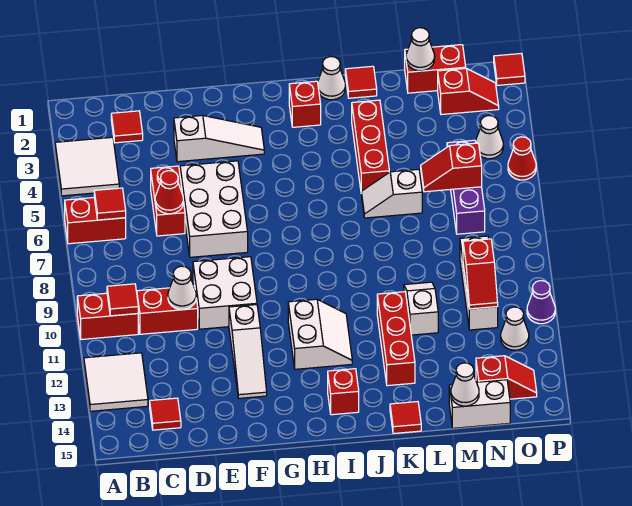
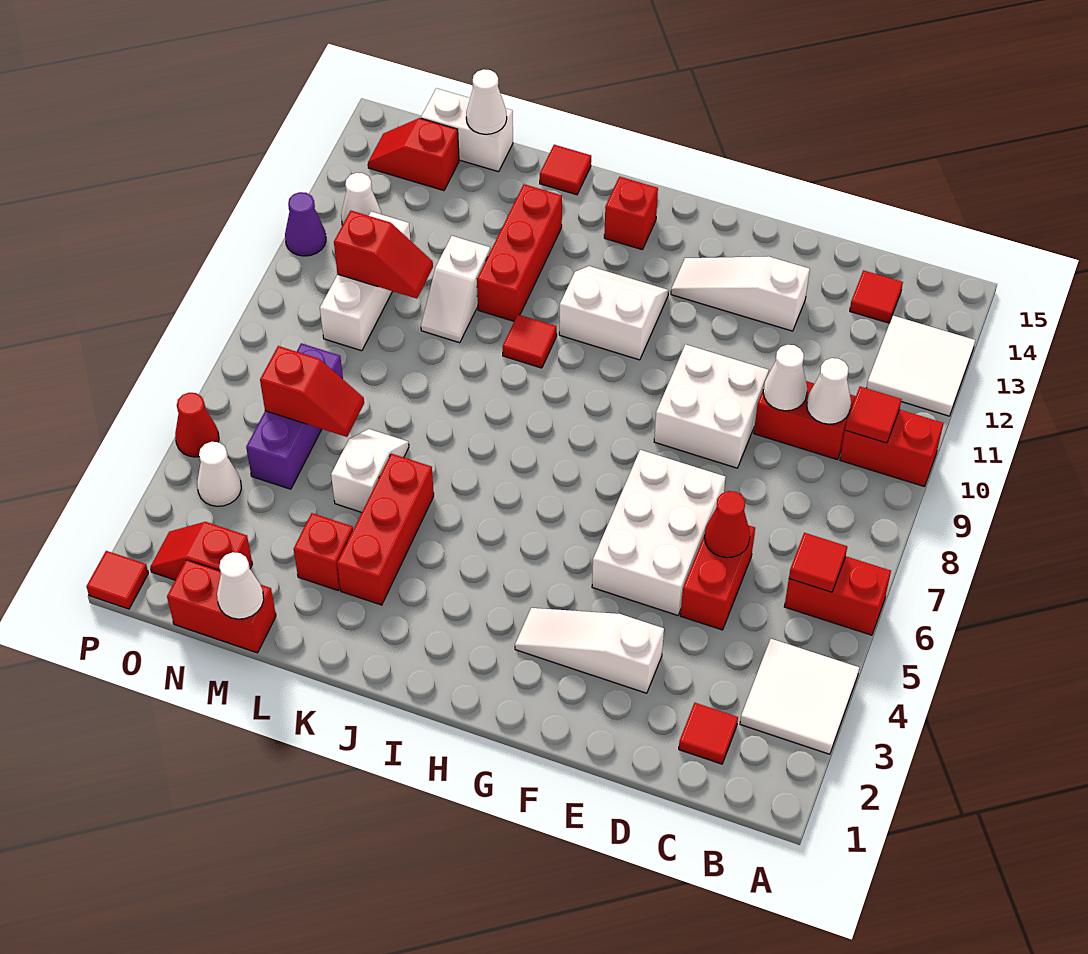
white 1x3 slope [229,305,267,398] -> white 1x3 slope turned to [671,256,810,331]
white 2x2 slope [288,299,352,369] -> white 2x2 slope turned to [559,266,669,360]
red 1x1 brick [289,81,321,127] -> red 1x1 brick moved to [294,513,353,591]
white 1x1 cone [318,57,346,100] -> white 1x1 cone moved to [807,358,851,424]
red 1x1 tile [345,66,377,98] -> red 1x1 tile moved to [503,315,557,368]
white 1x2 slope [361,169,422,218] -> white 1x2 slope turned to [331,429,409,512]
red 1x2 slope [463,239,498,309] -> red 1x2 slope turned to [334,211,433,299]

